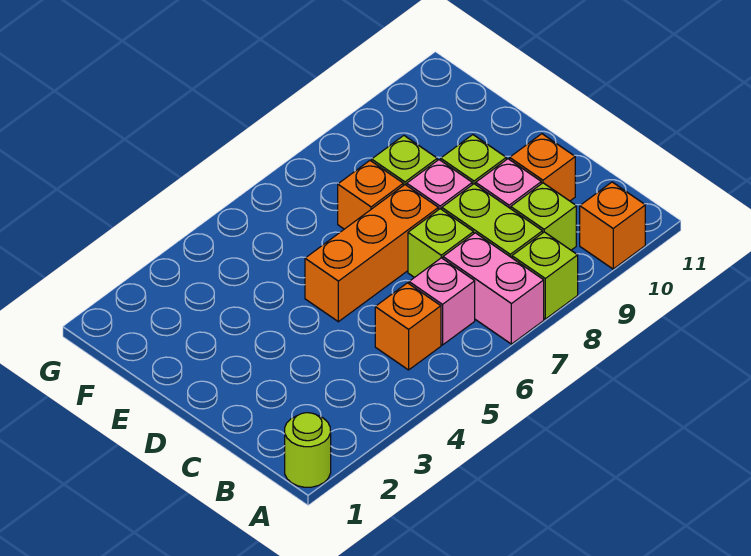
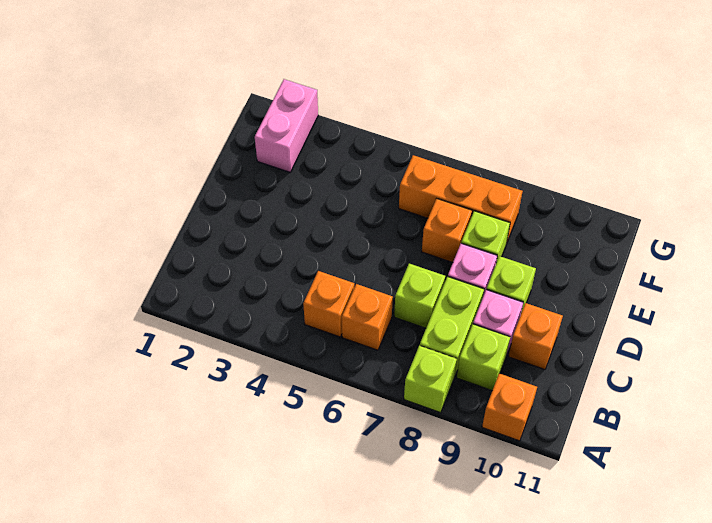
lime 1x1 round brick [285,413,331,487] -> none
pink 1x2 brick [443,233,544,344] -> pink 1x2 brick moved to [255,79,318,172]
pink 1x1 brick [409,258,475,345] -> orange 1x1 brick [342,284,393,350]
orange 1x3 brick [305,185,438,322] -> orange 1x3 brick moved to [399,155,523,244]

